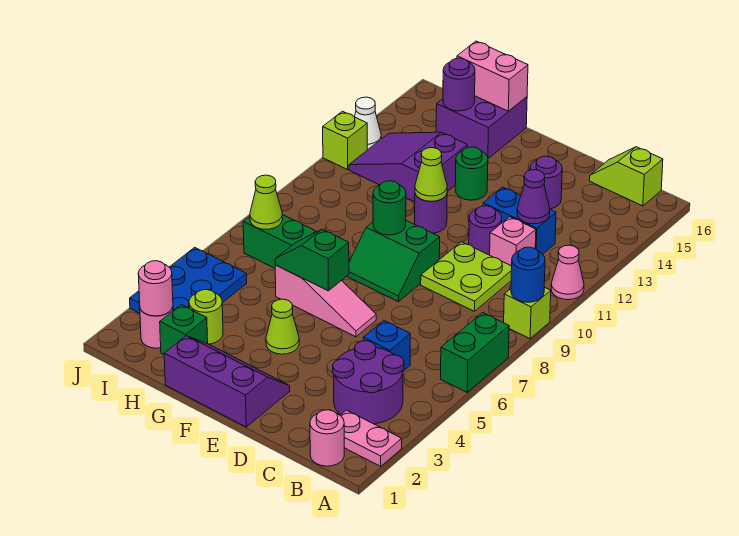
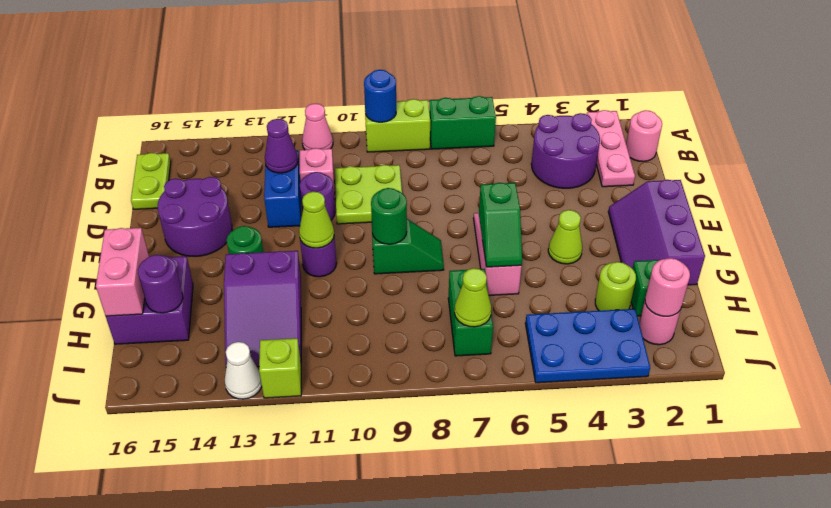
pink 1x2 plate [340,410,402,466] -> pink 1x3 plate [587,110,635,187]
lime 1x1 brick [504,287,551,339] -> lime 1x2 brick [365,99,430,152]
lime 1x2 slope [590,147,663,206] -> lime 1x2 plate [131,153,171,209]
blue 1x1 brick [363,321,410,371] -> none
purple 1x1 round brick [530,156,562,209] -> purple 2x2 round brick [158,177,232,256]
green 2x2 slope [347,221,440,302] -> green 1x2 slope [372,219,444,274]

